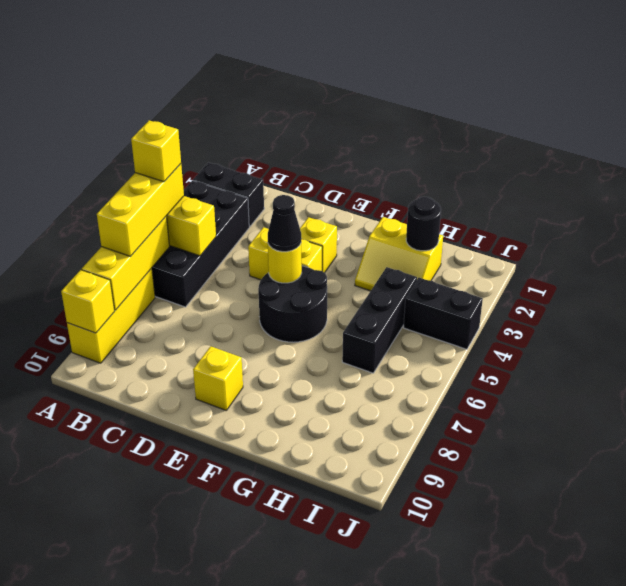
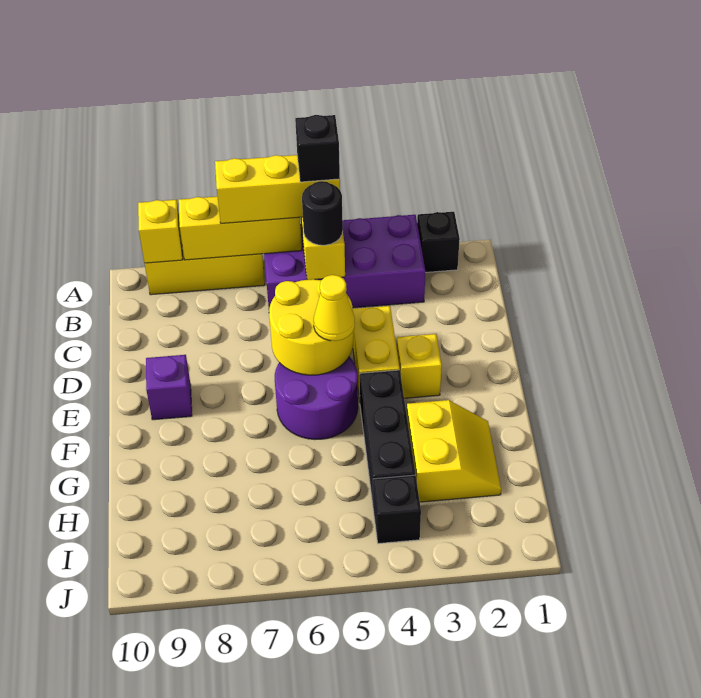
black 1x2 brick [193,163,264,227] -> black 1x1 brick [417,212,460,273]
black 2x4 brick [152,181,249,307] -> purple 2x4 brick [264,215,425,308]
yellow 1x1 brick [131,120,181,182] -> black 1x1 brick [295,115,340,182]
black 2x2 round brick [258,266,327,342] -> purple 2x2 round brick [275,357,358,440]
yellow 1x1 round brick [268,244,302,283] -> yellow 2x2 round brick [269,279,353,375]
black 1x1 cone [268,195,301,252] -> yellow 1x1 cone [314,275,355,341]
yellow 1x1 brick [193,346,243,410] -> purple 1x1 brick [146,355,192,420]
yellow 2x2 slope [355,217,443,291] -> yellow 2x2 slope turned to [407,400,501,502]
black 1x1 round brick [406,197,441,251] -> black 1x1 round brick moved to [302,181,343,245]
black 1x3 brick [342,267,417,373] -> black 1x3 brick turned to [360,370,415,503]
black 1x2 brick [404,278,483,349] -> black 1x1 brick [373,475,421,544]

